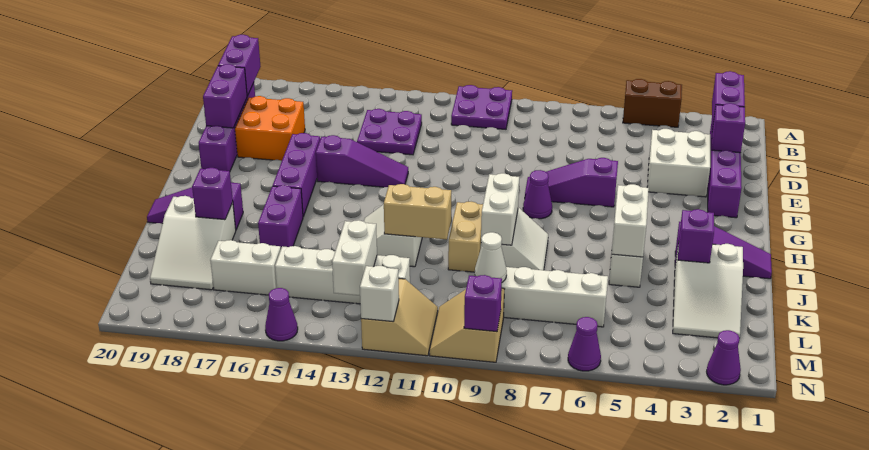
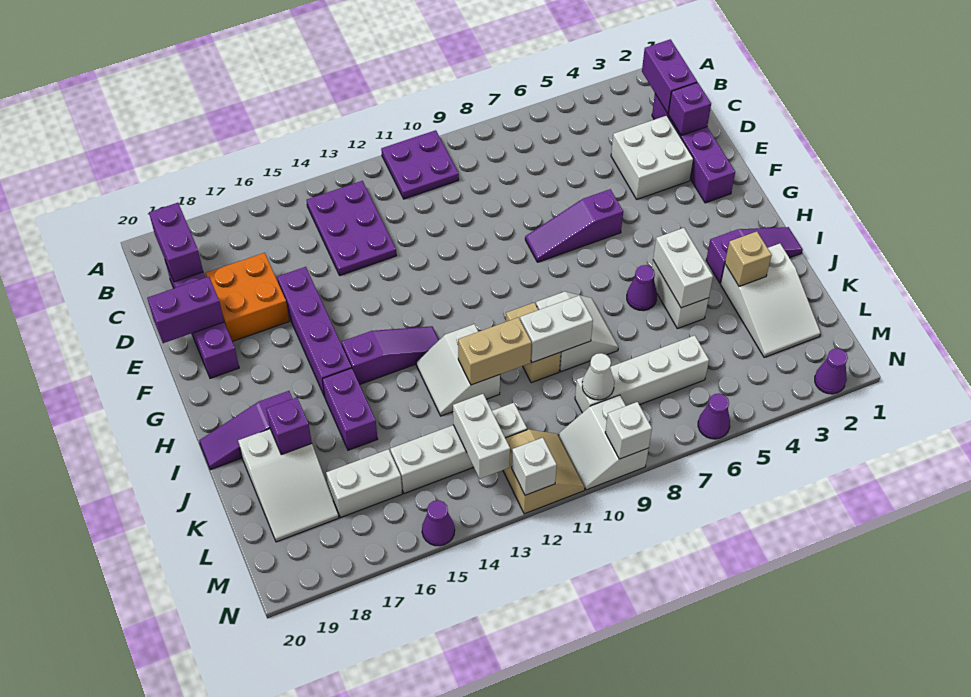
brown 1x2 brick [623,79,682,127] -> none
purple 2x2 plate [357,109,422,155] -> purple 2x3 plate [307,181,396,275]
purple 1x2 brick [203,64,247,128] -> purple 1x2 brick turned to [147,277,224,343]
purple 1x3 slope [316,135,408,187] -> purple 1x3 slope moved to [342,326,439,385]
purple 1x3 brick [273,133,320,217] -> purple 1x4 brick [277,267,351,397]
purple 1x1 cone [523,170,552,219] -> purple 1x1 cone moved to [627,265,657,311]
white 1x2 brick [481,173,519,245] -> white 1x2 brick turned to [520,295,593,363]
purple 1x1 brick [678,209,714,263] -> tan 1x1 brick [725,231,772,286]
tan 2x2 slope [430,288,504,362] -> white 2x2 slope [559,395,649,490]
purple 1x1 brick [464,275,502,332] -> white 1x1 brick [605,402,652,459]

